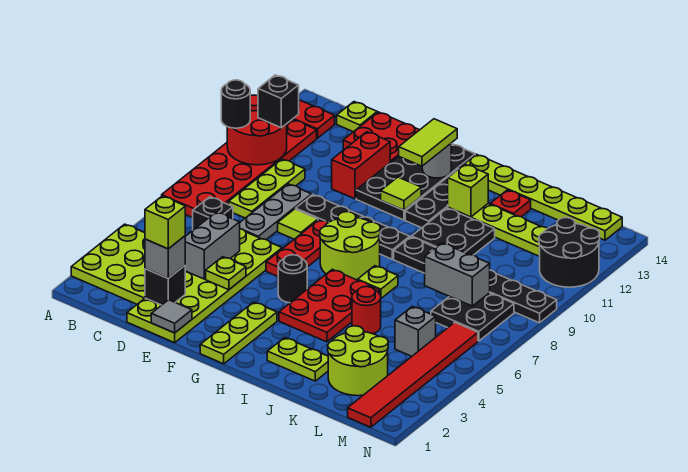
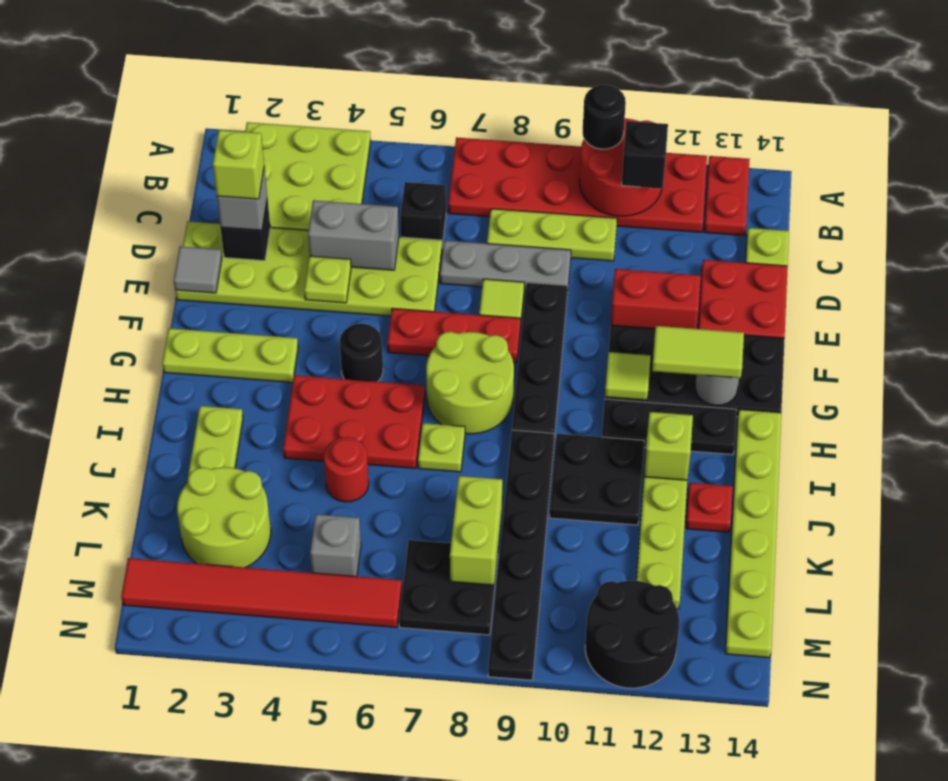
grey 1x2 brick [424,243,490,306] -> lime 1x2 brick [450,476,502,585]

